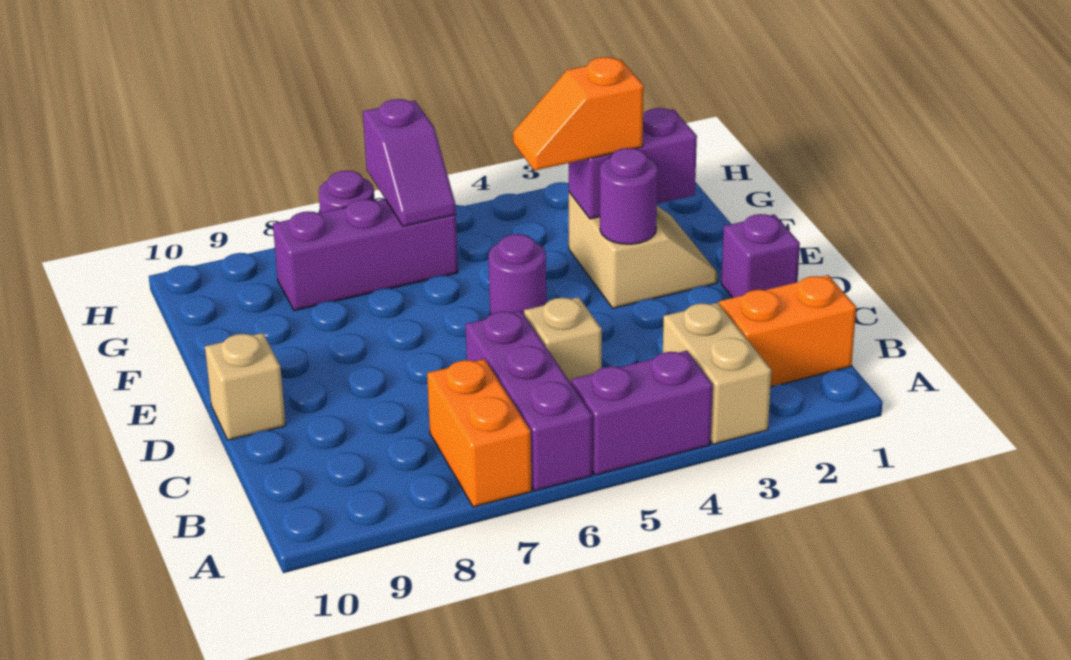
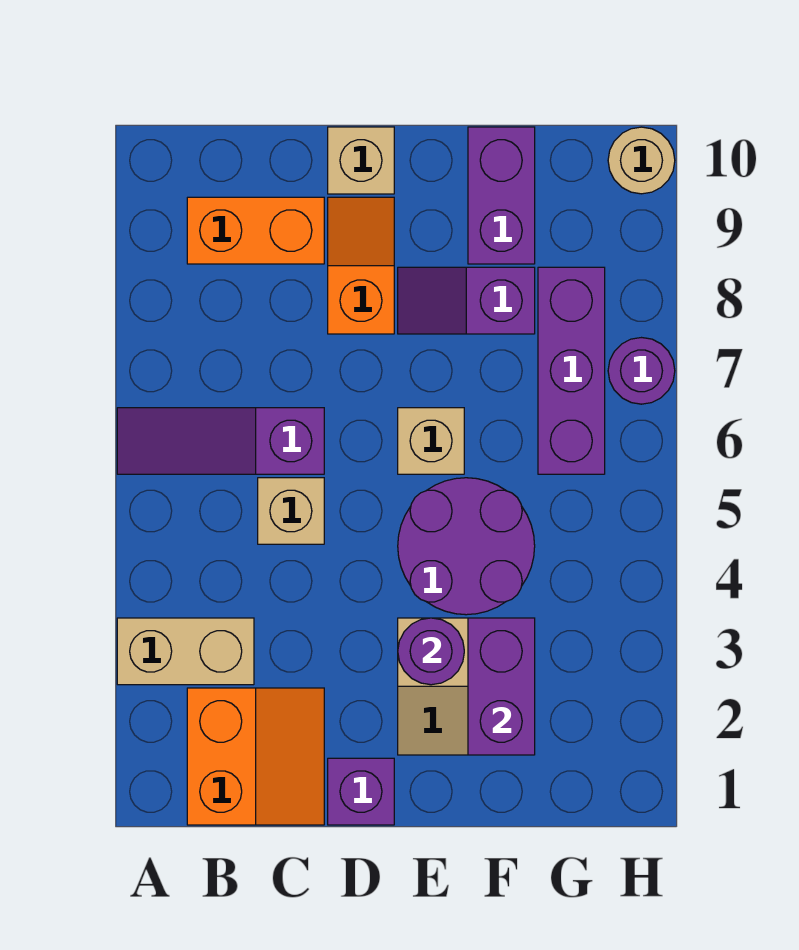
purple 1x2 brick [571,351,713,475] -> purple 1x2 brick moved to [468,127,535,264]
purple 1x3 brick [465,311,592,491] -> purple 1x3 slope [117,408,324,474]
orange 1x2 brick [427,359,532,507] -> orange 1x2 brick moved to [187,197,324,264]
purple 1x1 round brick [488,234,546,315] -> purple 2x2 round brick [398,478,535,615]
none -> tan 1x1 brick [398,408,464,474]
orange 1x2 slope [513,57,644,171] -> orange 1x2 slope moved to [328,197,394,334]
purple 1x2 slope [363,99,456,226] -> purple 1x2 slope moved to [398,267,535,334]
none -> tan 1x1 round brick [608,127,675,194]

